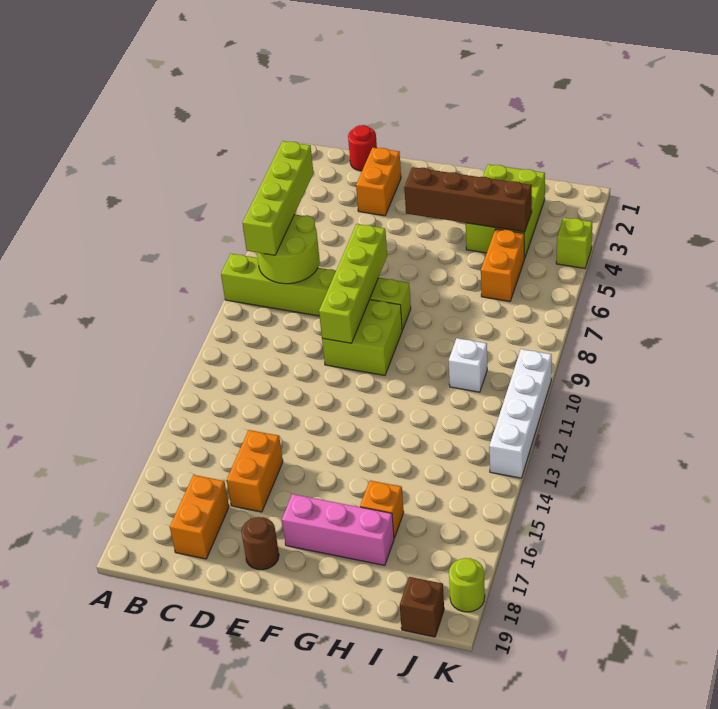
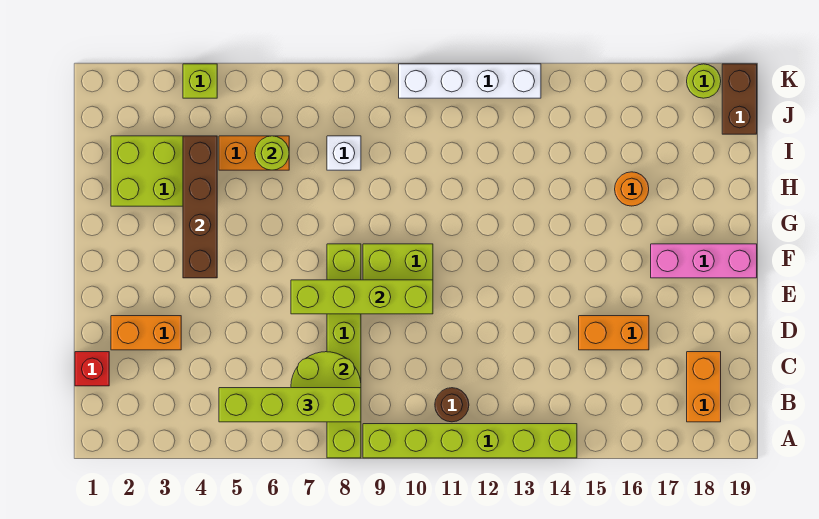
none -> lime 1x6 brick [363,424,577,458]
red 1x1 round brick [348,125,377,171] -> red 1x1 brick [75,352,109,386]
orange 1x2 brick [170,475,229,559] -> orange 1x2 brick turned to [687,352,721,422]
brown 1x1 round brick [241,517,279,570] -> brown 1x1 round brick moved to [435,388,469,422]
pink 1x3 brick [282,494,394,565] -> pink 1x3 brick turned to [651,244,757,278]
orange 1x1 brick [360,481,404,538] -> orange 1x1 round brick [615,172,649,206]
none -> lime 1x1 round brick [255,136,289,170]
white 1x1 brick [449,338,487,392] -> white 1x1 brick moved to [327,136,361,170]
brown 1x1 brick [400,577,444,637] -> brown 1x2 brick [722,64,757,134]

